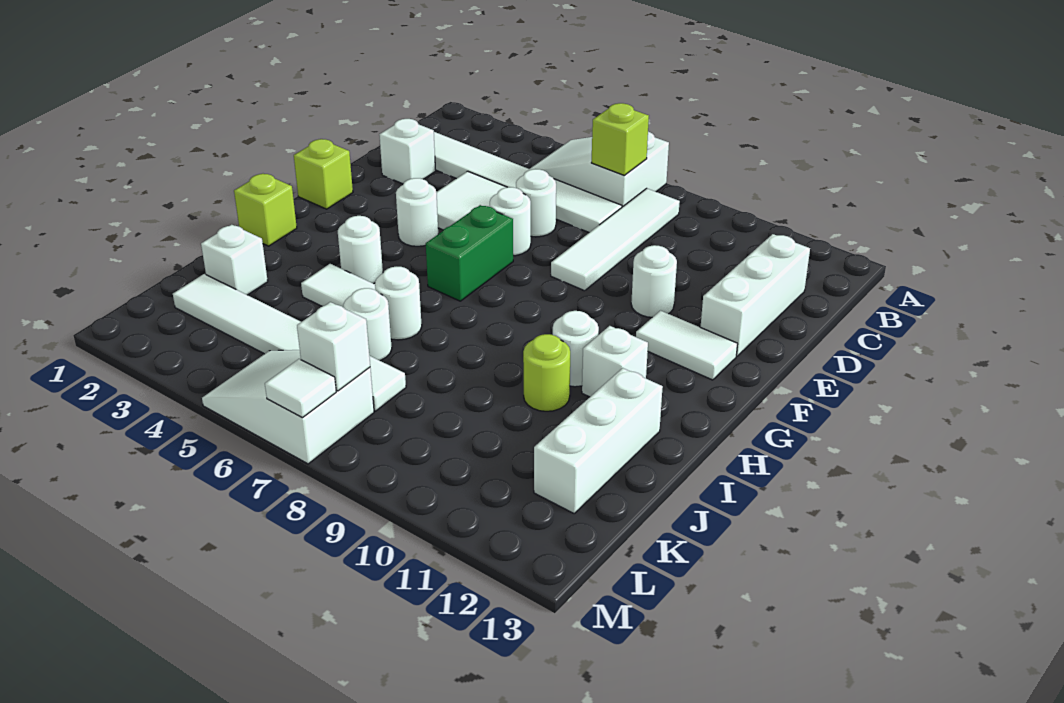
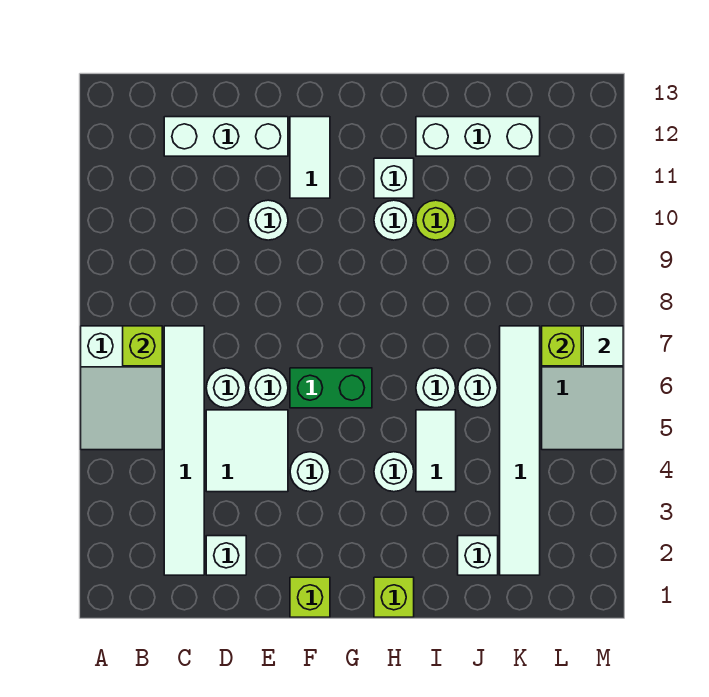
white 1x4 tile [551,188,680,291] -> none
white 1x1 brick [297,302,370,391] -> lime 1x1 brick [542,326,581,366]

